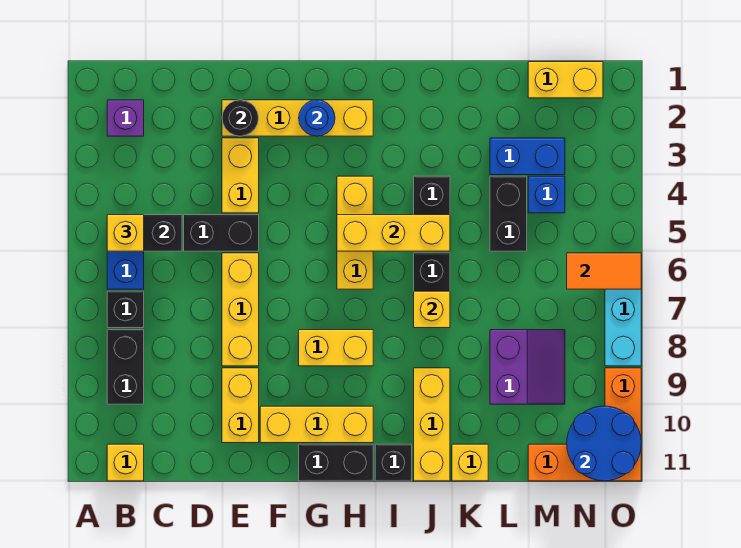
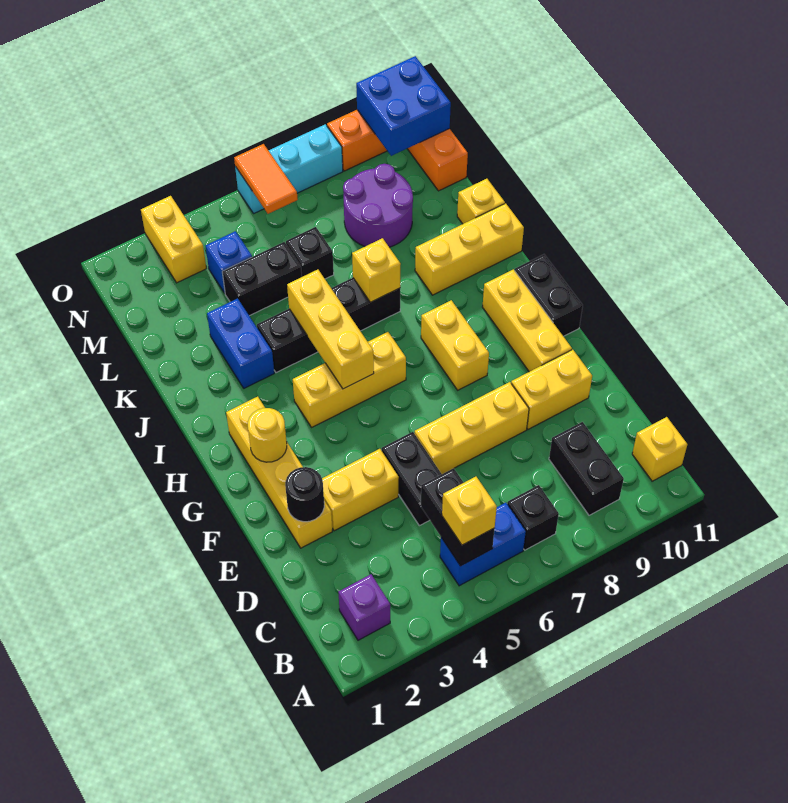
black 1x2 brick [107,330,144,404] -> black 1x2 brick turned to [549,422,624,515]
blue 1x1 round brick [299,100,335,136] -> yellow 1x1 round brick [248,408,287,462]
black 1x1 brick [375,444,412,481] -> black 1x1 brick moved to [286,227,334,279]
blue 1x2 brick [490,138,565,175] -> blue 1x2 brick moved to [207,298,274,388]
purple 2x2 slope [490,330,565,404] -> purple 2x2 round brick [343,164,413,247]
yellow 1x2 brick [528,62,603,98] -> yellow 1x2 brick moved to [141,196,206,283]
blue 2x2 round brick [567,406,641,481] -> blue 2x2 brick [356,56,451,156]

